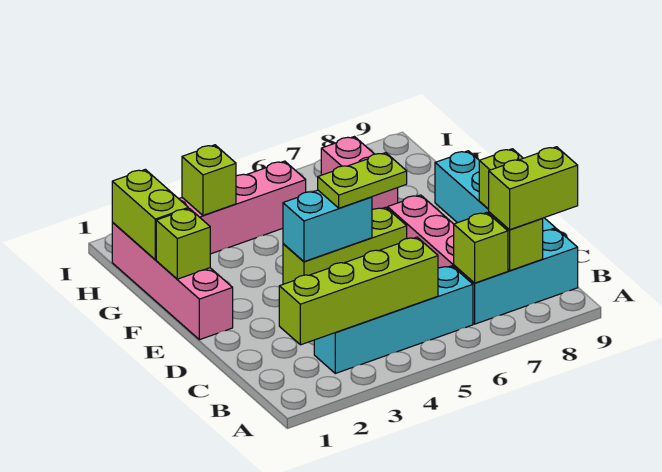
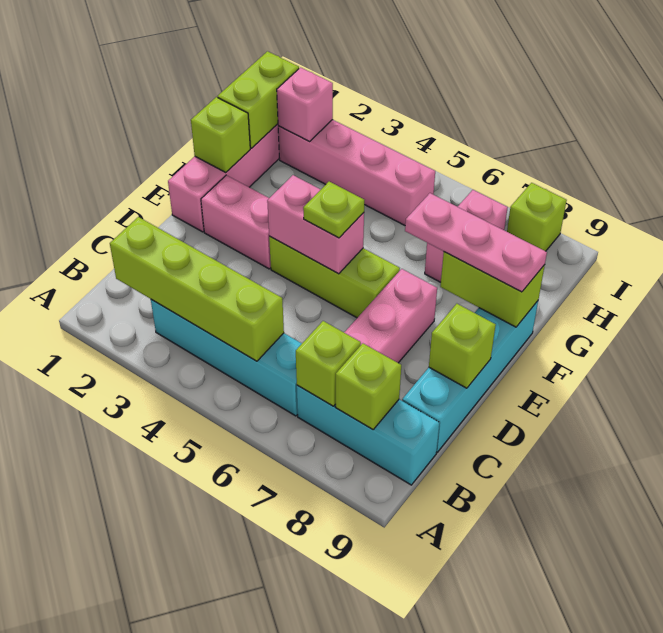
lime 1x2 brick [488,147,578,230] -> lime 1x2 brick moved to [440,252,545,327]
none -> pink 1x2 brick [201,175,271,269]
cyan 1x2 brick [283,190,372,262] -> pink 1x2 brick [267,175,364,274]
lime 1x2 plate [318,153,407,208] -> lime 1x1 plate [303,182,364,238]
none -> pink 1x3 plate [405,193,547,292]
none -> pink 1x1 brick [277,67,333,142]
lime 1x1 brick [182,145,236,215] -> lime 1x1 brick moved to [507,183,567,251]

